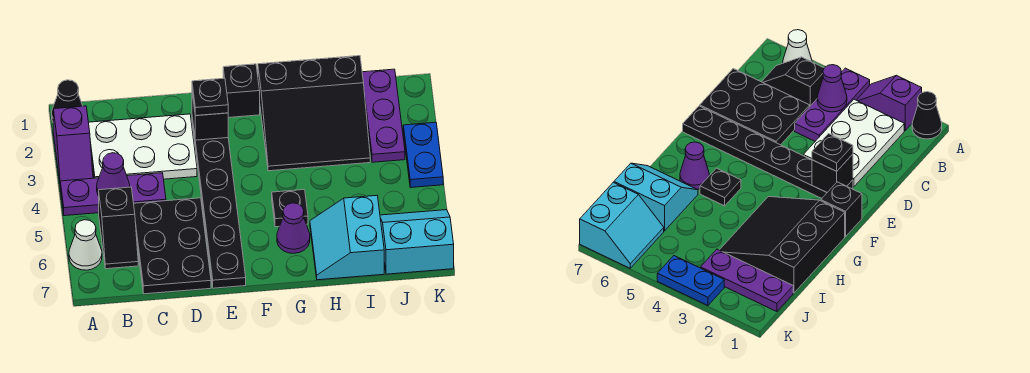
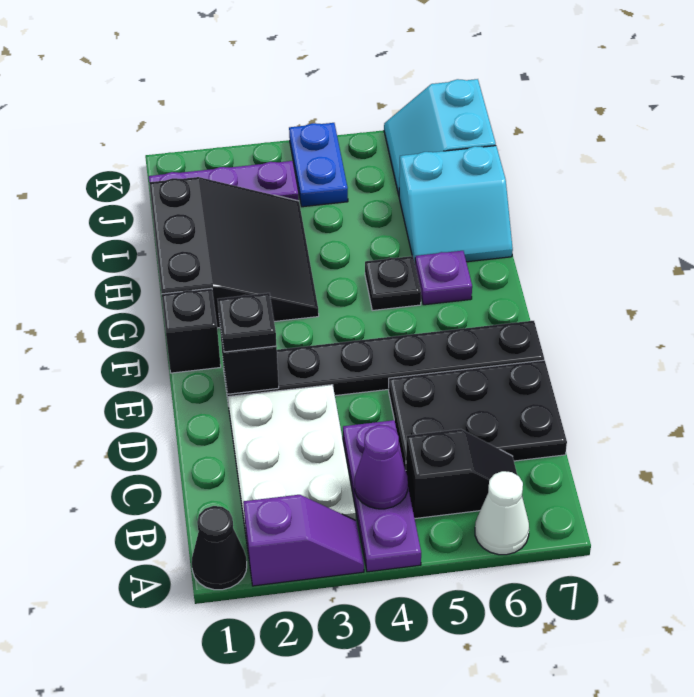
purple 1x1 cone [277,203,310,253] -> purple 1x1 plate [415,251,472,305]
blue 1x2 plate [403,122,443,188] -> blue 1x2 plate turned to [289,123,348,207]

